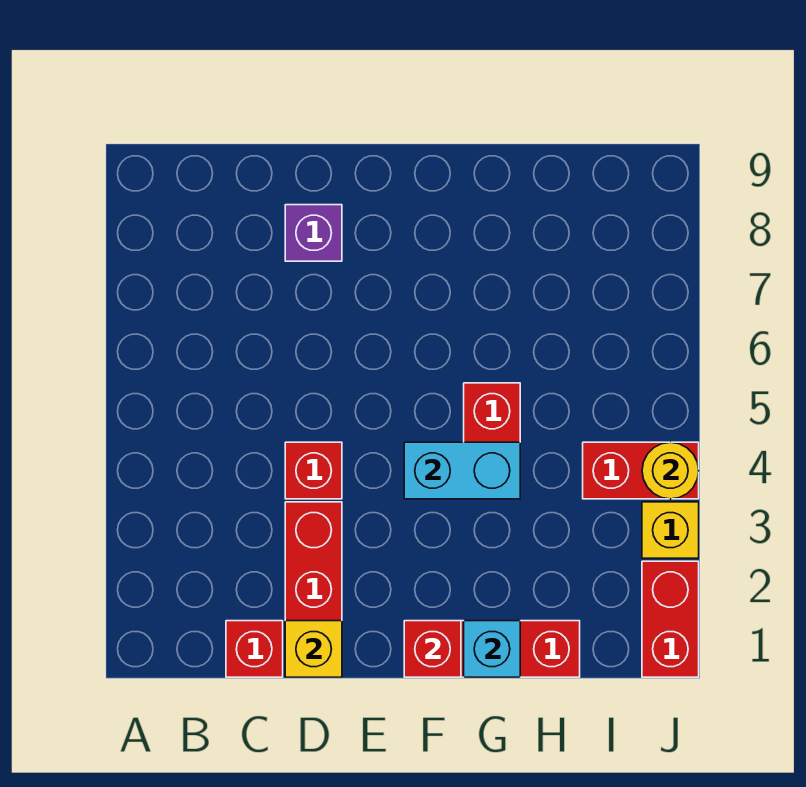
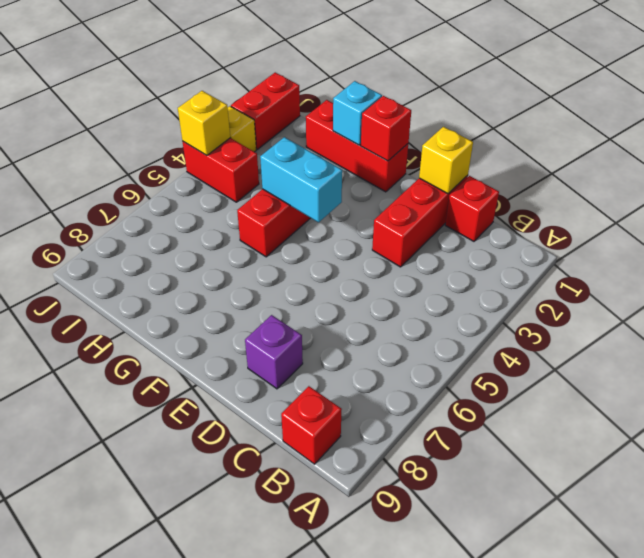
red 1x1 brick [285,442,342,499] -> red 1x1 brick moved to [281,386,342,464]
yellow 1x1 round brick [642,442,699,499] -> yellow 1x1 brick [178,91,230,155]

